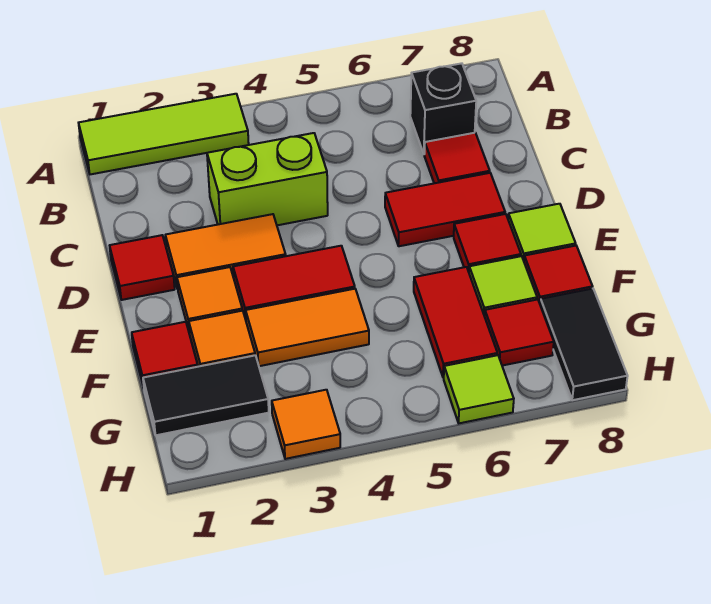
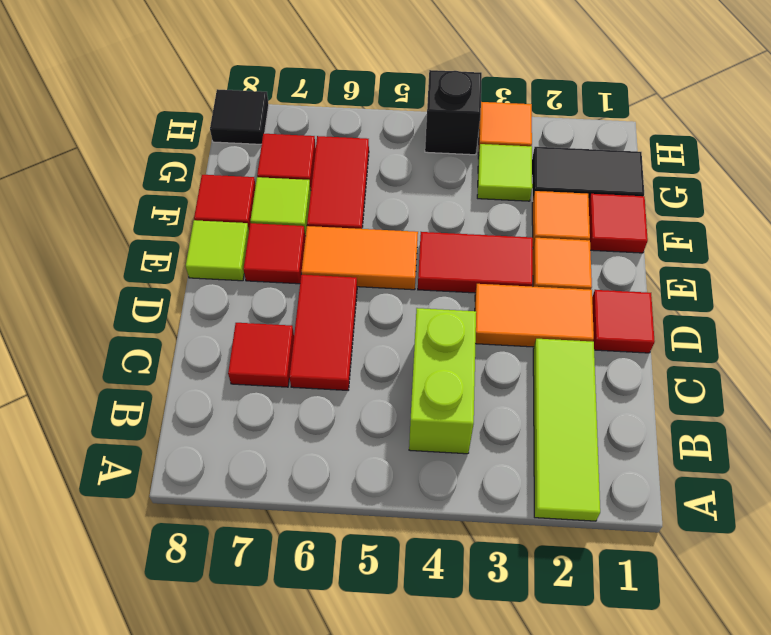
lime 1x3 tile [79,94,249,174] -> lime 1x3 tile turned to [533,339,600,521]
black 1x1 brick [410,63,476,154] -> black 1x1 brick moved to [425,70,482,155]
lime 1x2 brick [207,133,328,225] -> lime 1x2 brick turned to [409,308,476,454]
red 1x2 tile [385,173,505,246] -> red 1x2 tile turned to [289,274,357,390]
orange 1x2 tile [246,289,369,366] -> orange 1x2 tile moved to [301,226,418,290]
black 1x2 tile [540,289,628,400] -> black 1x1 tile [210,89,269,144]
lime 1x1 tile [444,355,514,423] -> lime 1x1 tile moved to [477,144,532,201]

